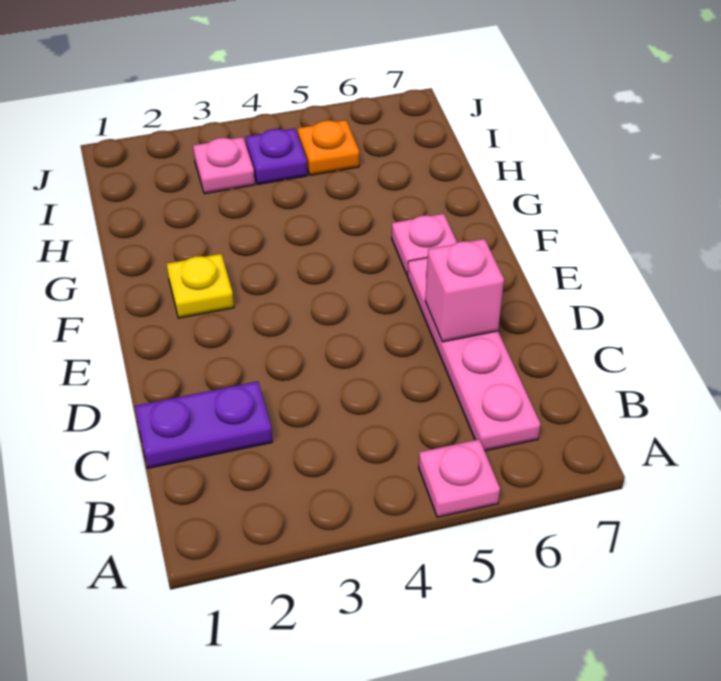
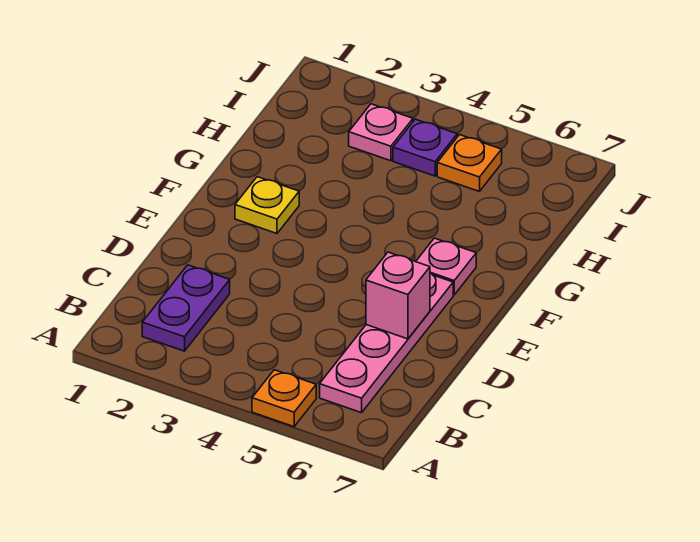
pink 1x1 plate [419,439,500,517] -> orange 1x1 plate [252,370,316,427]
purple 1x2 plate [135,381,272,468] -> purple 1x2 plate turned to [142,265,230,351]

